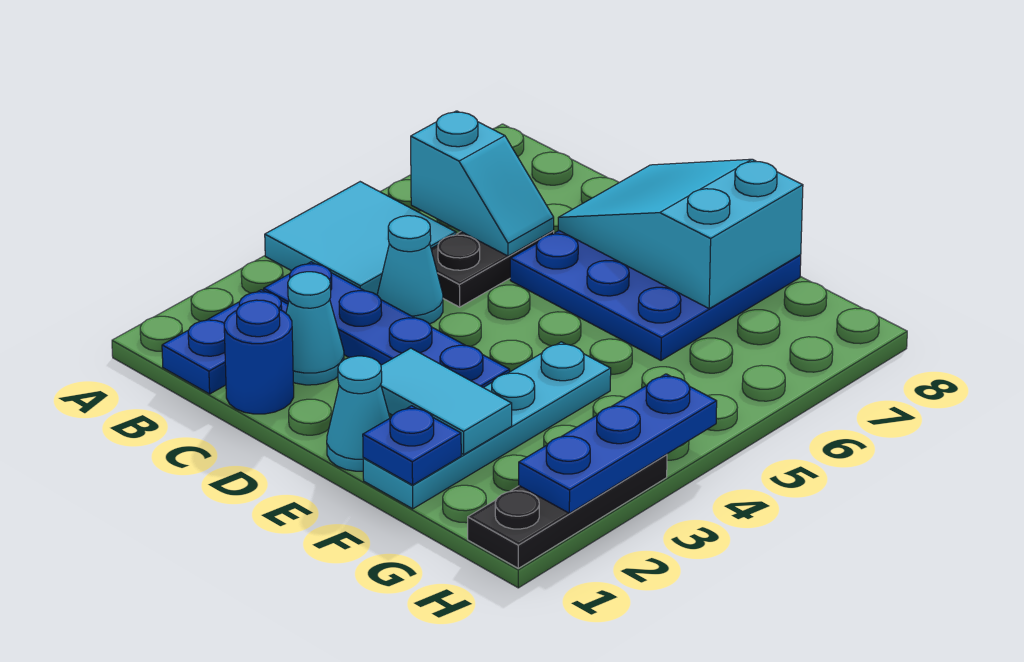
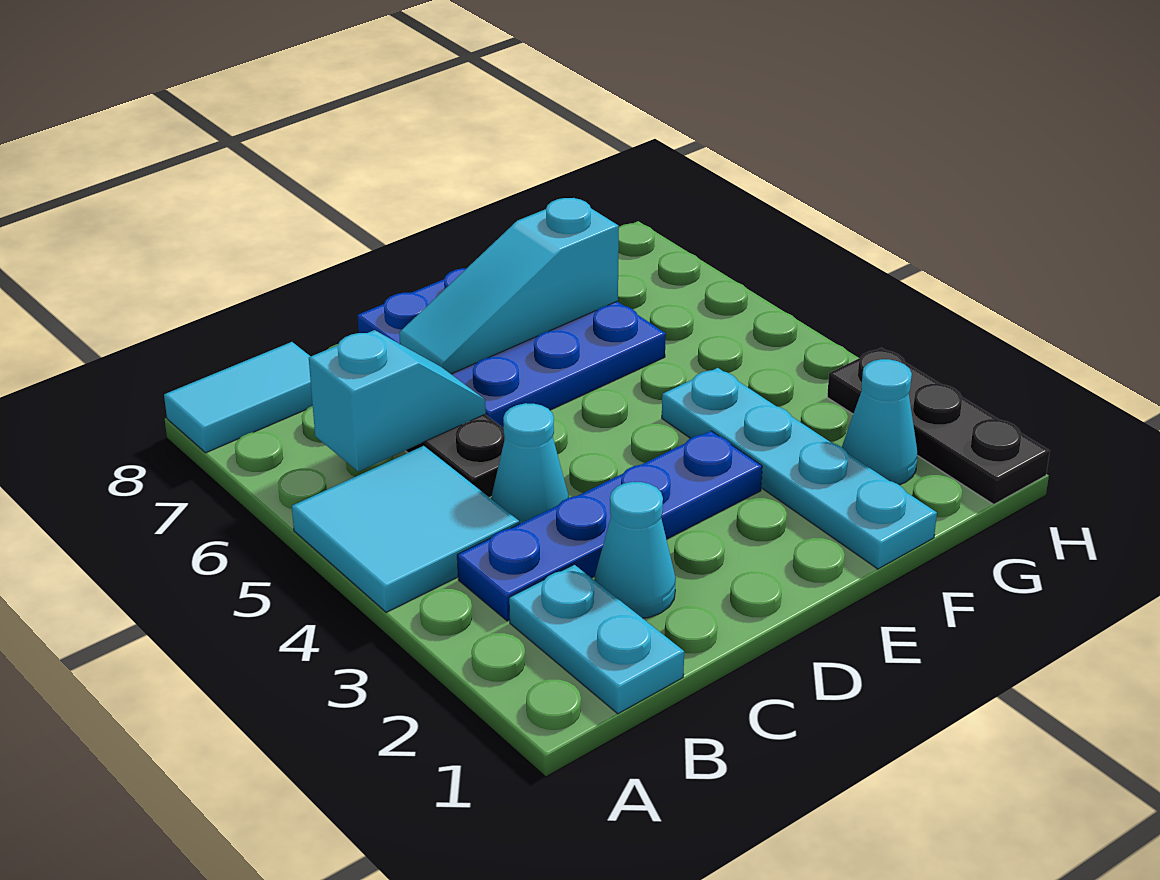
blue 1x2 plate [162,290,288,394] -> cyan 1x2 plate [509,565,684,714]
blue 1x1 round brick [224,300,294,414] -> none
cyan 2x3 slope [558,159,803,308] -> cyan 1x3 slope [399,198,619,374]
cyan 1x1 cone [327,356,390,471] -> cyan 1x1 cone moved to [842,359,917,485]
cyan 1x2 tile [381,348,512,454] -> cyan 1x2 tile moved to [164,342,313,453]
blue 1x1 plate [363,406,461,485] -> none
blue 1x3 plate [519,374,717,513] -> none

